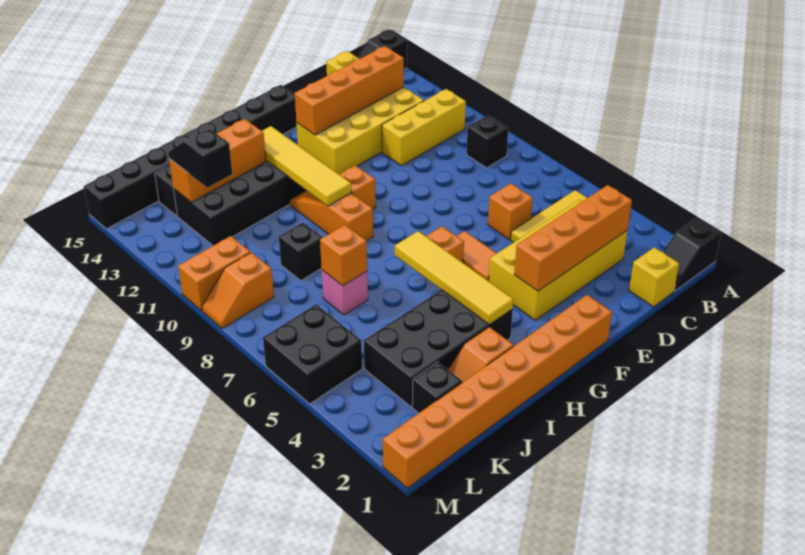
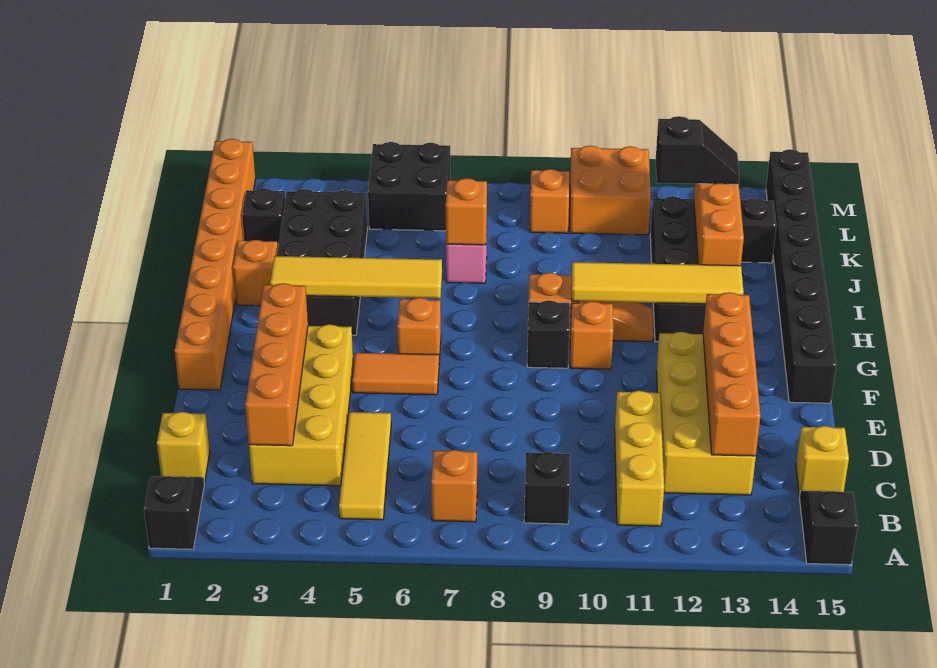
orange 1x1 brick [488,183,533,240] -> orange 1x1 brick moved to [431,450,477,522]
black 1x1 brick [279,223,323,281] -> black 1x1 brick moved to [527,300,570,368]
orange 1x2 brick [178,236,250,311] -> orange 2x2 brick [569,146,651,235]

